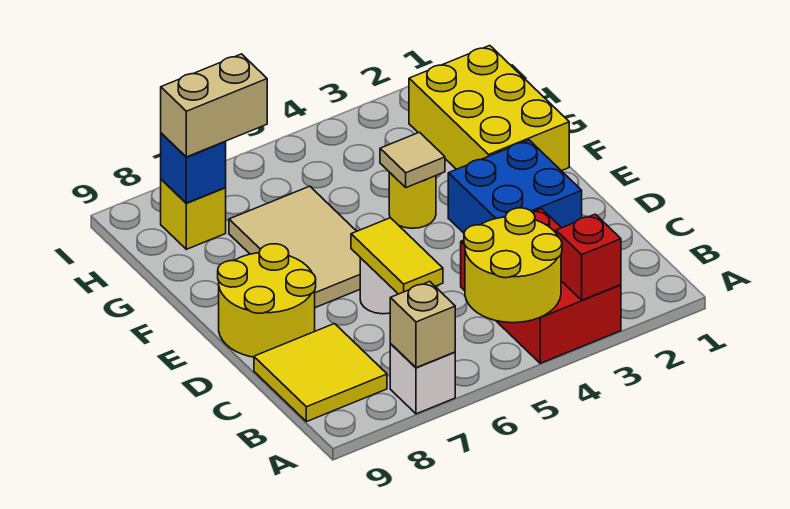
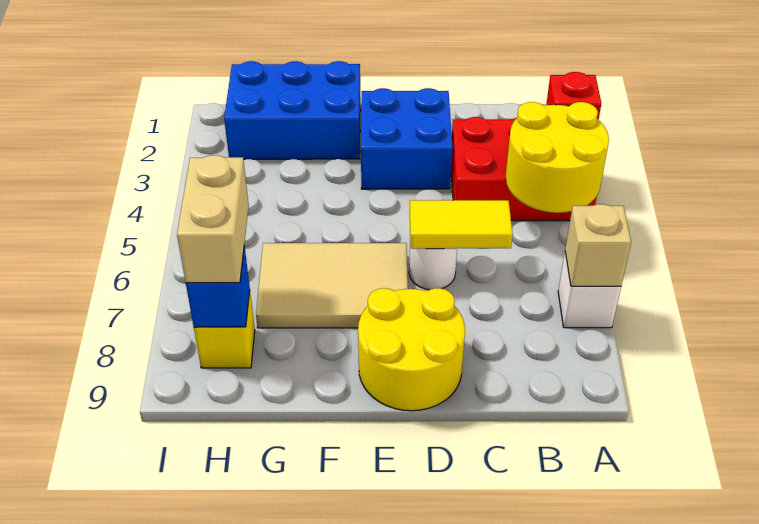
yellow 2x2 tile [254,324,387,422] -> none
yellow 2x3 brick [409,46,569,171] -> blue 2x3 brick [224,61,361,159]
yellow 1x1 round brick [389,172,436,228] -> none
tan 1x1 tile [380,132,445,188] -> none

